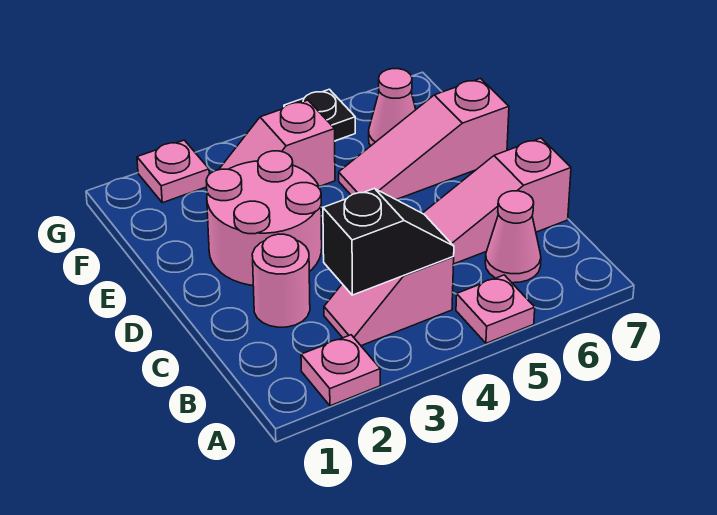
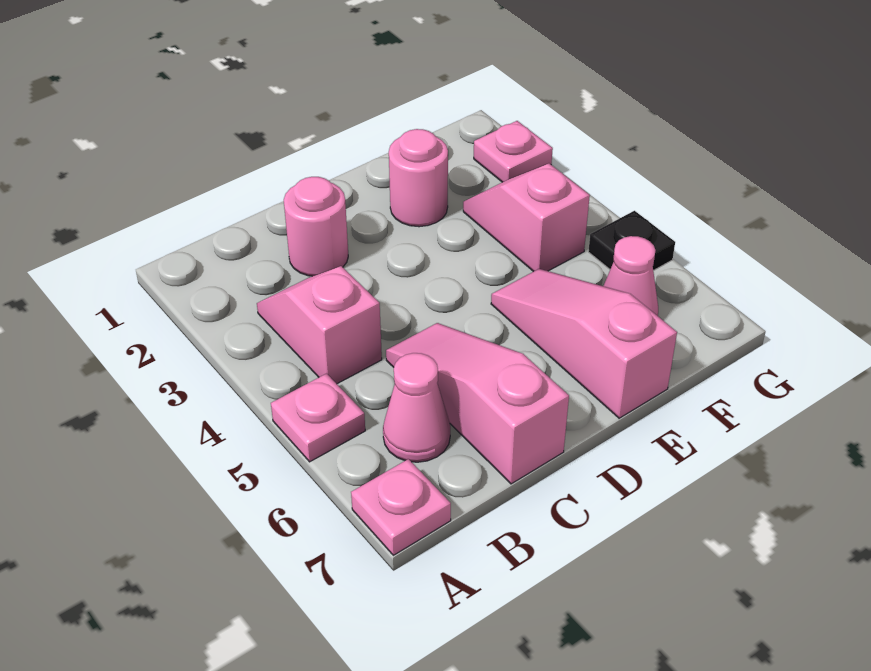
pink 1x1 plate [301,335,380,406] -> pink 1x1 plate moved to [351,459,451,555]
black 1x2 slope [323,189,454,295] -> none
pink 2x2 round brick [206,151,322,285] -> pink 1x1 round brick [389,129,448,227]

